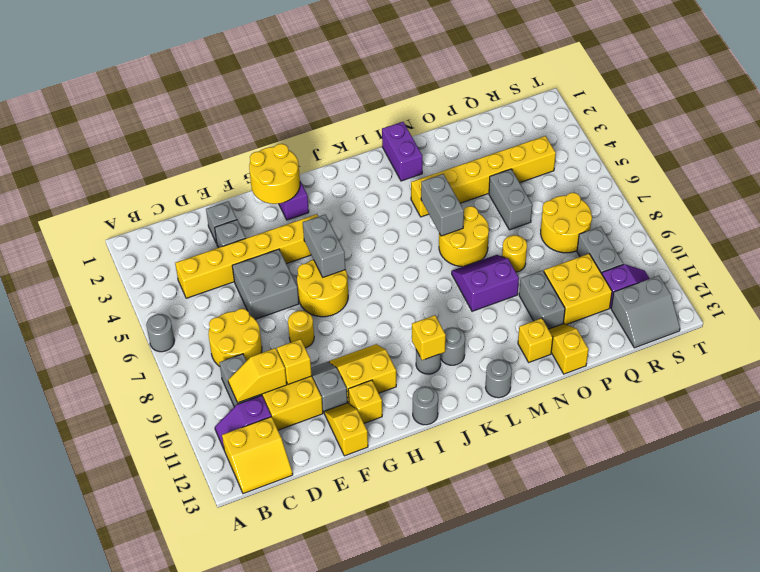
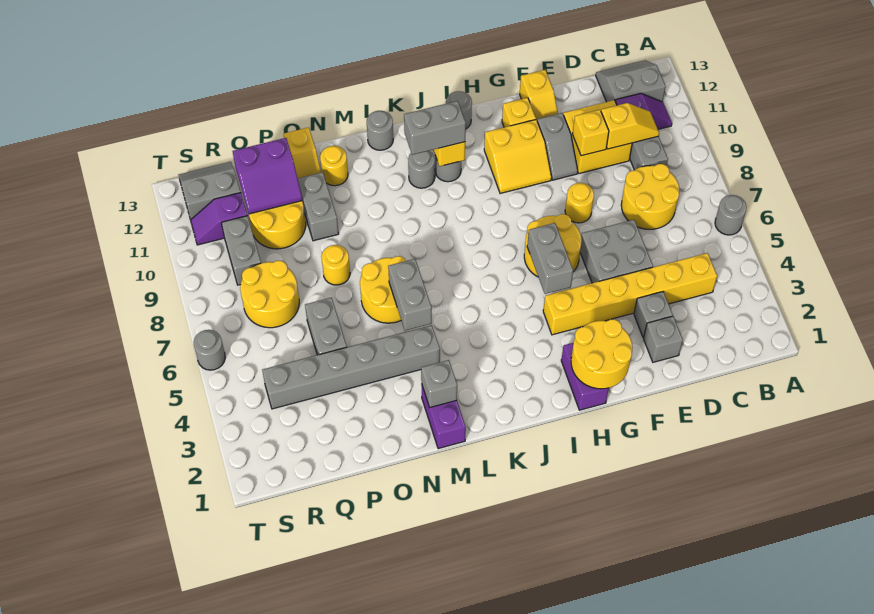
yellow 2x2 slope [222,417,293,494] -> grey 2x2 slope [596,60,666,102]
none -> grey 1x2 brick [404,101,466,155]
none -> grey 1x1 brick [421,360,457,407]
yellow 1x6 brick [411,136,556,217] -> grey 1x6 brick [262,325,440,409]
purple 2x2 slope [452,255,519,311] -> purple 2x2 slope moved to [233,138,302,214]
yellow 1x1 brick [518,318,553,362] -> yellow 1x1 round brick [320,146,348,186]
yellow 2x2 brick [544,254,612,325] -> yellow 2x2 round brick [249,201,306,249]
none -> grey 1x1 round brick [194,330,225,370]

